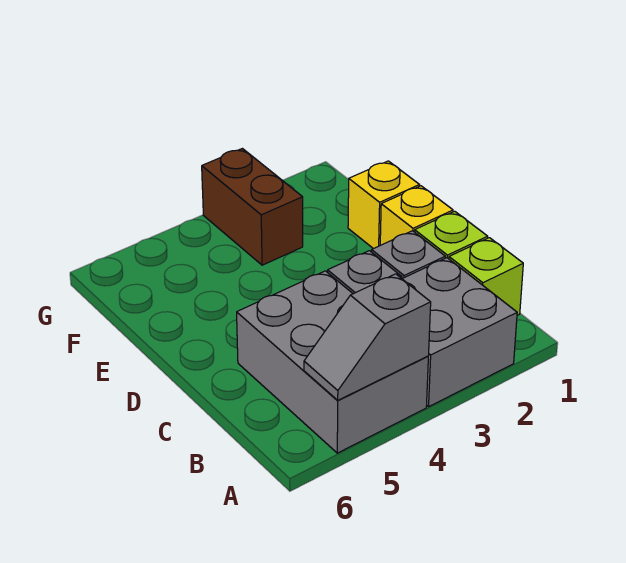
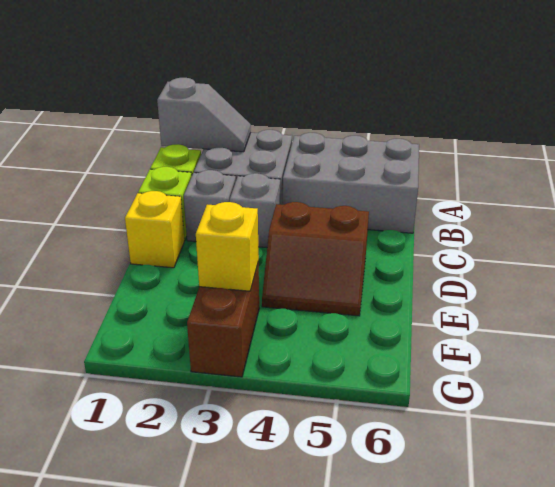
grey 2x3 brick [237,271,428,453] -> grey 2x3 brick turned to [283,133,419,233]
grey 1x2 slope [304,274,431,400] -> grey 1x2 slope moved to [157,78,251,152]
none -> brown 2x2 slope [262,202,369,316]
yellow 1x1 brick [348,161,419,249] -> yellow 1x1 brick moved to [196,202,259,291]

